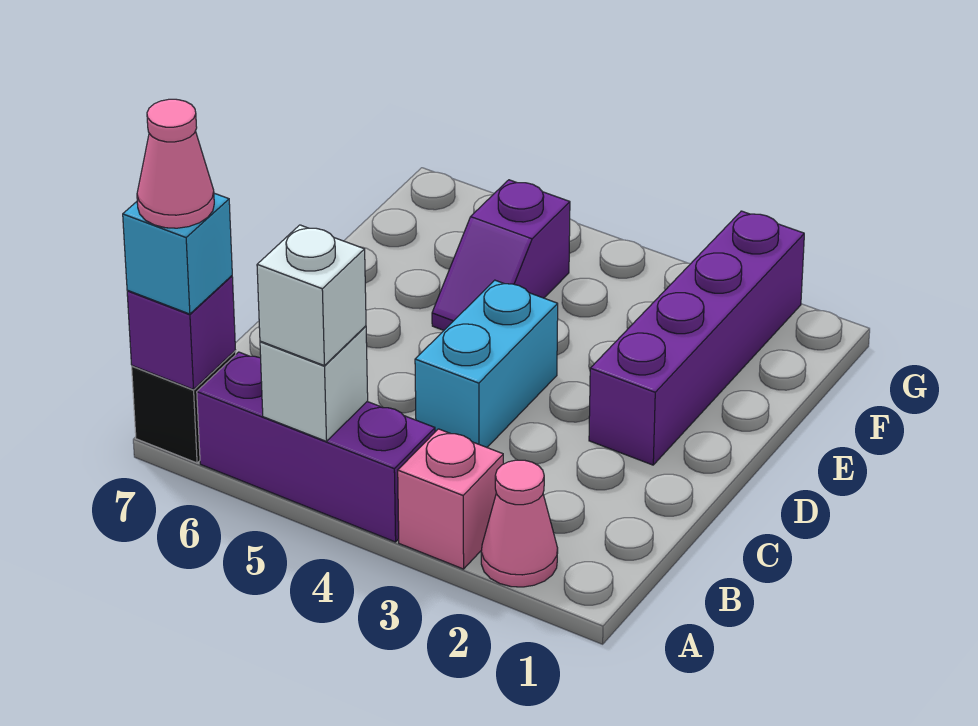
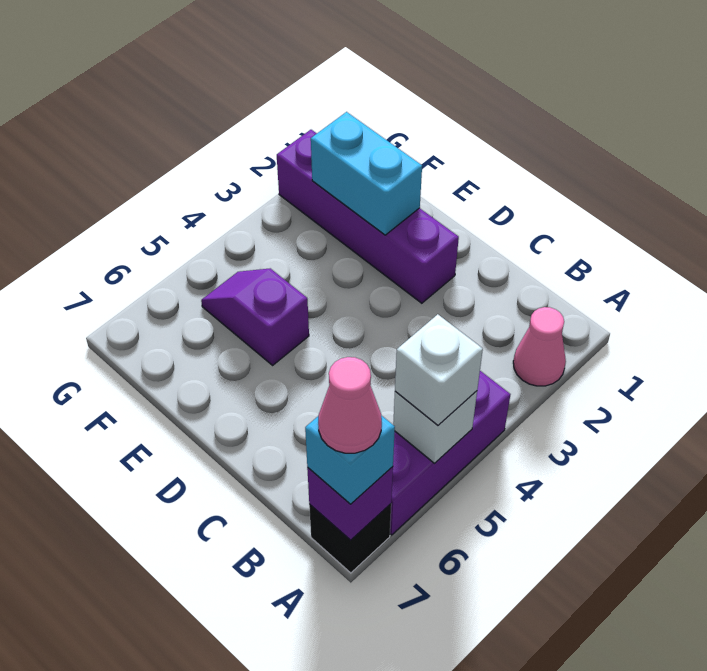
pink 1x1 brick [398,429,503,569] -> none
cyan 1x2 brick [415,280,558,447] -> cyan 1x2 brick moved to [311,112,422,235]
purple 1x2 slope [432,180,570,330] -> purple 1x2 slope turned to [201,268,309,365]

